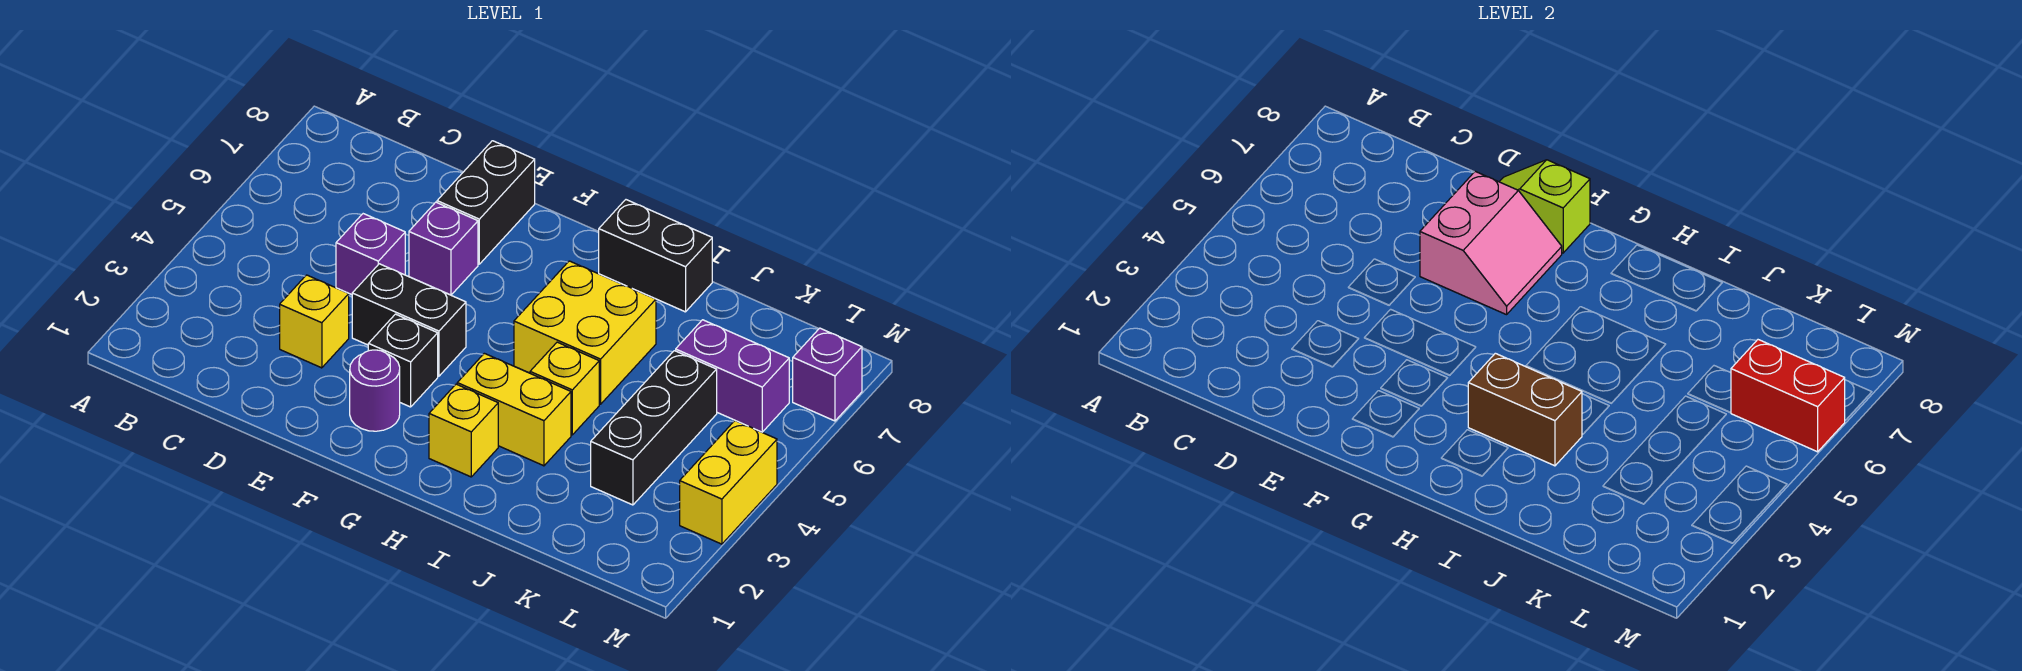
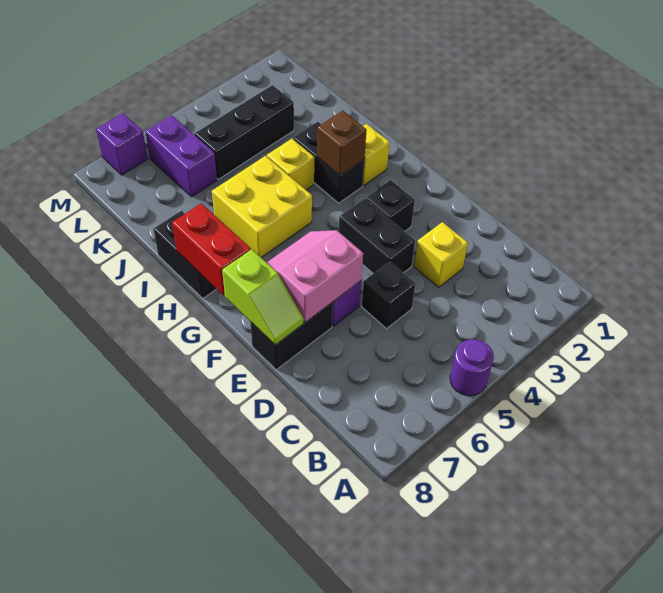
purple 1x1 brick [336,214,405,295] -> black 1x1 brick [362,262,415,329]
purple 1x1 round brick [350,350,400,431] -> purple 1x1 round brick moved to [450,339,494,396]
yellow 1x2 brick [457,353,571,466] -> black 1x2 brick [293,122,364,203]
brown 1x2 brick [1468,353,1582,466] -> brown 1x1 brick [317,111,366,175]
red 1x2 brick [1731,340,1845,452] -> red 1x2 brick moved to [172,203,250,296]
yellow 1x2 brick [680,421,777,544] -> none

